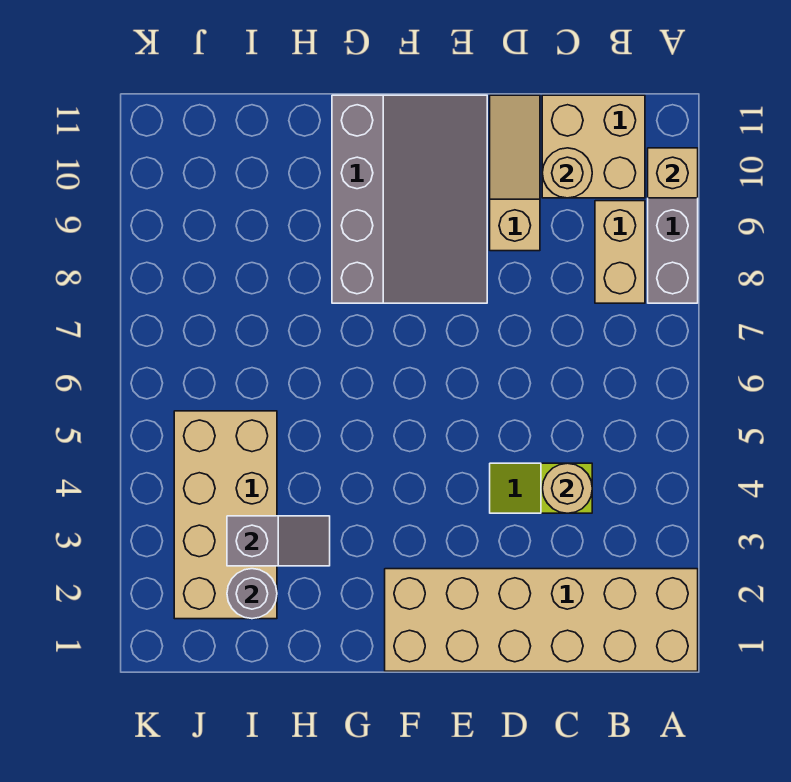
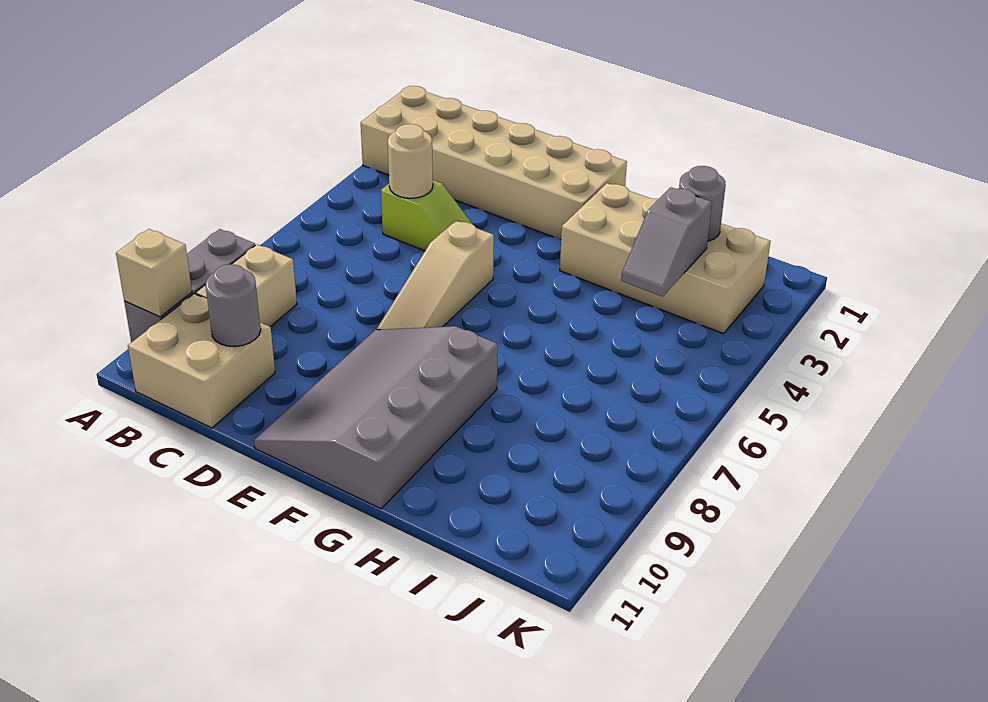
tan 1x1 round brick [542,148,592,198] -> grey 1x1 round brick [205,264,261,347]
tan 1x3 slope [490,95,540,251] -> tan 1x3 slope moved to [377,220,494,330]
grey 1x2 slope [227,516,330,566] -> grey 1x2 slope turned to [621,187,712,297]
tan 2x4 brick [174,411,277,619] -> tan 2x4 brick turned to [560,183,771,334]

